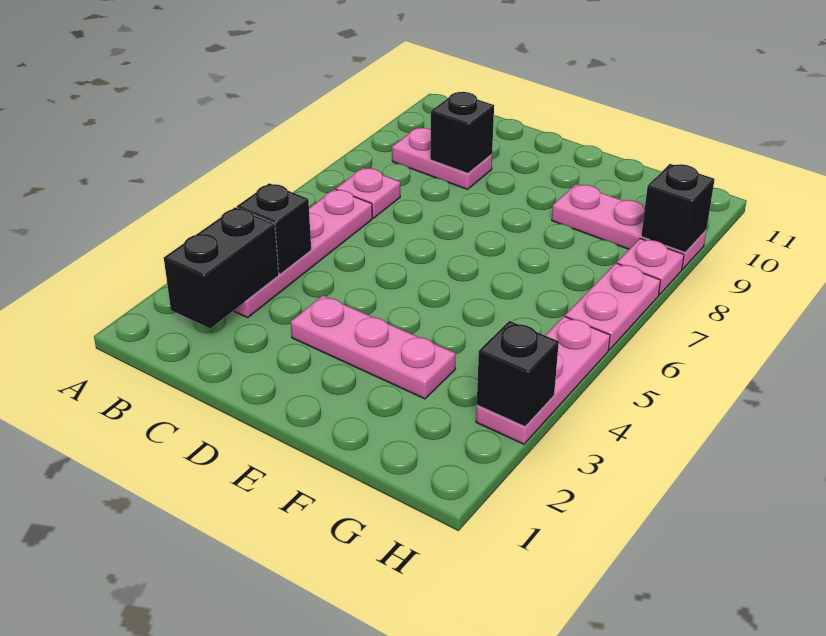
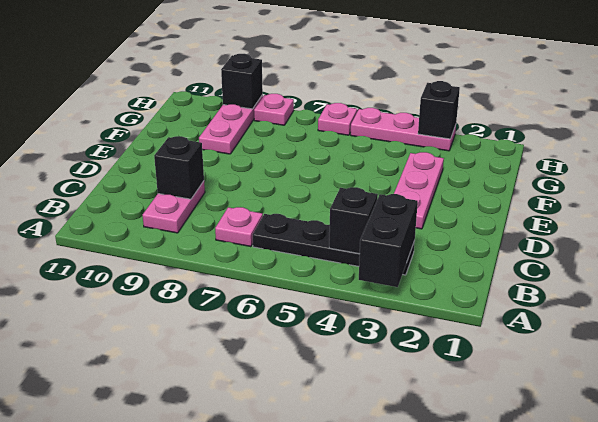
black 1x2 brick [164,207,279,328] -> black 1x2 brick turned to [359,194,418,287]
pink 1x4 plate [234,189,372,317] -> black 1x4 plate [253,214,415,275]
pink 1x2 plate [565,263,661,350] -> pink 1x1 plate [318,103,357,135]

